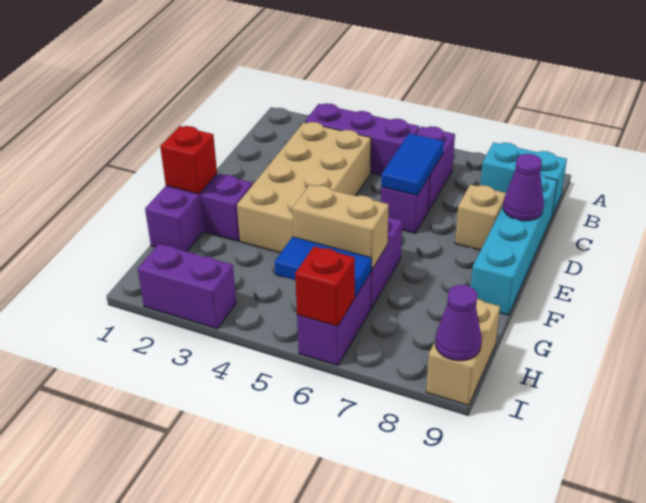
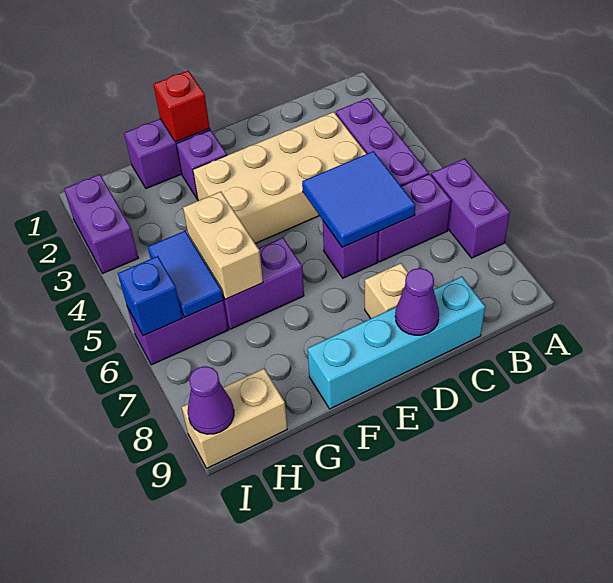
none -> purple 1x2 brick [431,159,510,258]
cyan 1x2 brick [480,142,567,215] -> none
blue 1x2 tile [381,133,444,195] -> blue 2x2 tile [302,151,415,247]
red 1x1 brick [295,246,355,326] -> blue 1x1 brick [118,256,182,336]

